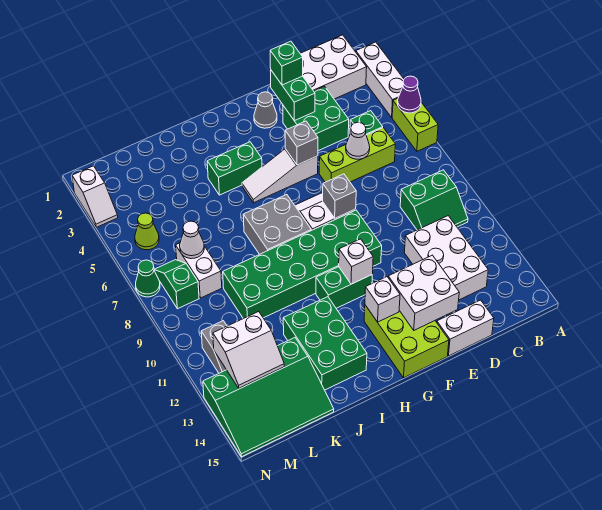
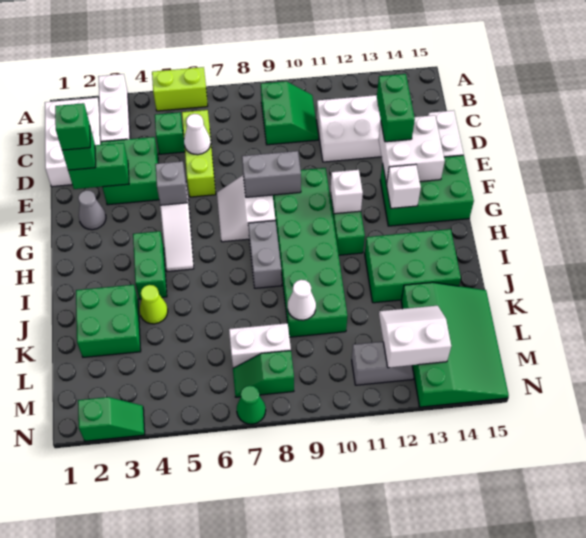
white 1x3 brick [356,42,404,117] -> white 1x3 brick turned to [98,74,130,142]
purple 1x1 cone [398,76,421,113] -> none
none -> green 1x2 brick [377,74,415,142]
none -> green 1x1 brick [55,103,90,150]
grey 1x1 brick [323,174,356,218] -> grey 1x2 brick [242,151,301,197]
lime 2x3 brick [364,305,449,378] -> green 2x3 brick [380,155,474,226]
grey 2x2 brick [243,195,311,254] -> grey 1x2 brick [248,221,282,288]
none -> green 2x2 brick [76,285,141,357]
white 1x1 cone [180,221,204,259] -> white 1x1 cone moved to [288,280,316,320]
white 2x2 slope [213,312,284,388] -> white 2x2 slope turned to [379,306,451,368]
lime 1x1 cone [135,213,159,250] -> lime 1x1 cone moved to [140,285,168,324]
white 1x2 slope [72,166,118,227] -> green 1x2 slope [78,397,145,441]

